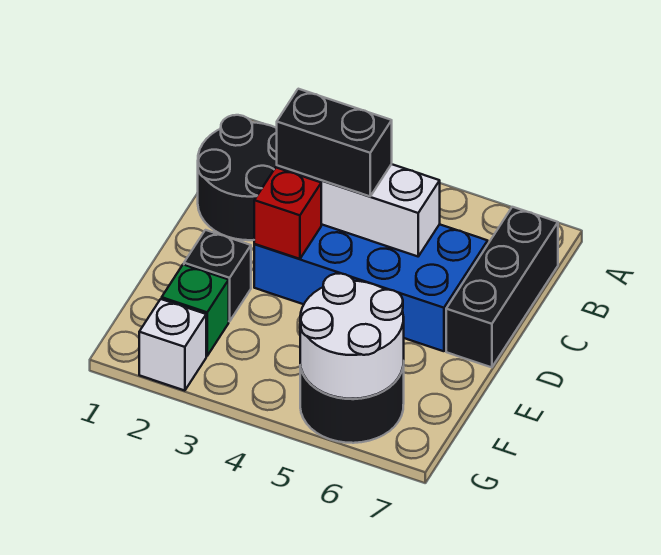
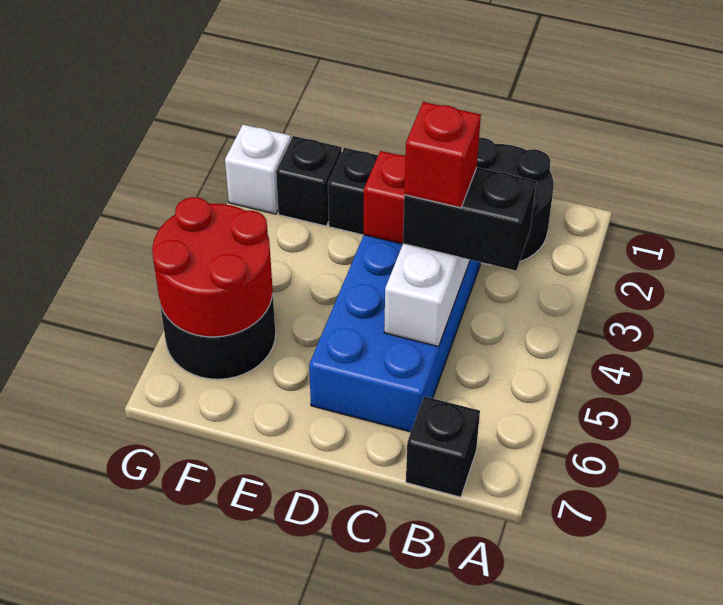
black 1x3 brick [446,207,558,367] -> black 1x1 brick [406,396,480,497]
black 1x2 brick [277,89,392,196] -> black 1x2 brick turned to [403,167,536,270]
none -> red 1x1 brick [404,102,481,208]
green 1x1 brick [162,265,229,356] -> black 1x1 brick [276,136,342,226]
white 2x2 round brick [300,273,404,399] -> red 2x2 round brick [152,197,273,337]

